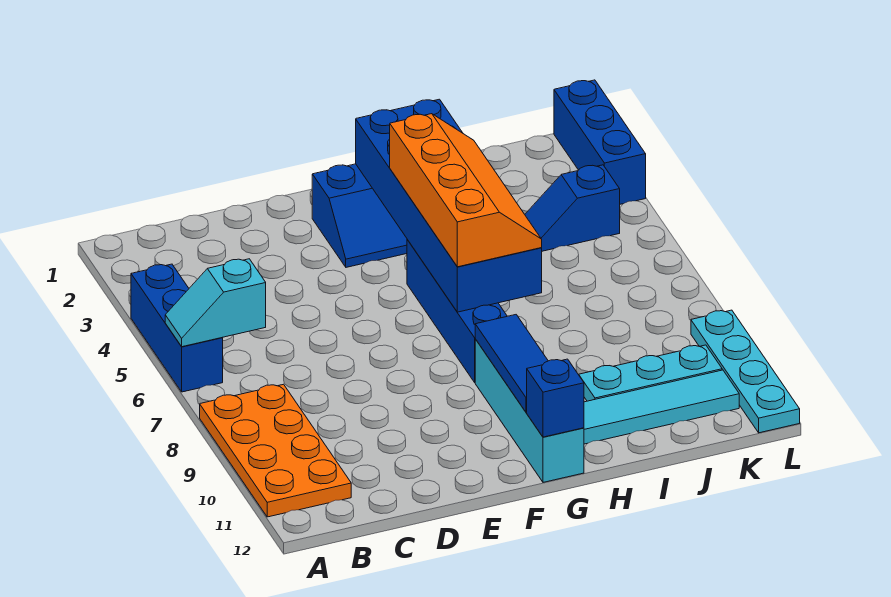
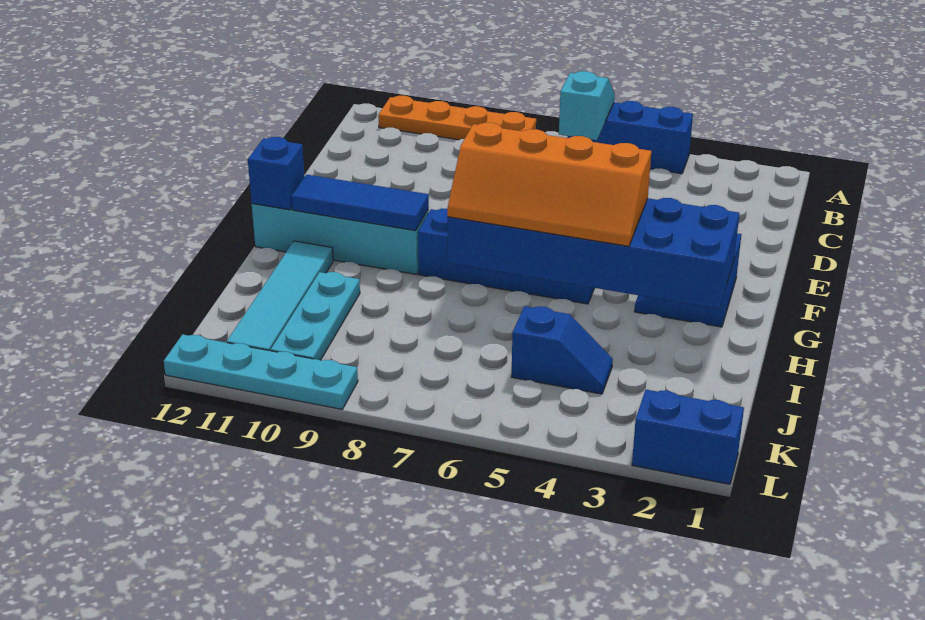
orange 2x4 plate [200,384,351,517] -> orange 1x4 plate [378,96,536,140]
blue 1x2 slope [525,165,620,251] -> blue 1x2 slope turned to [511,306,613,394]
blue 1x3 brick [554,80,646,204] -> blue 1x2 brick [632,390,744,484]

